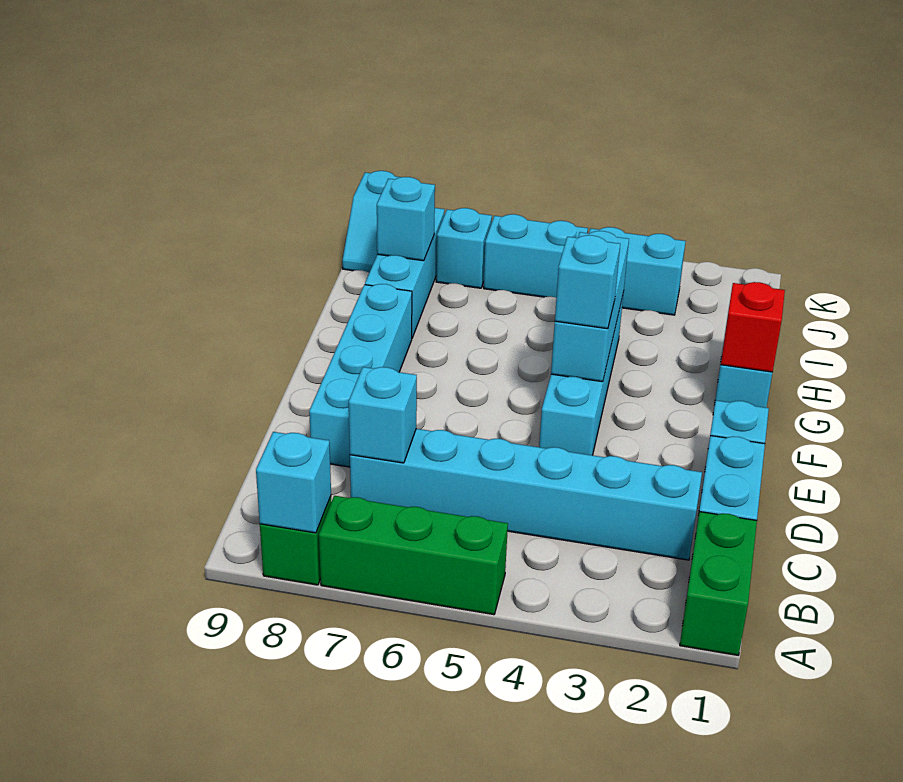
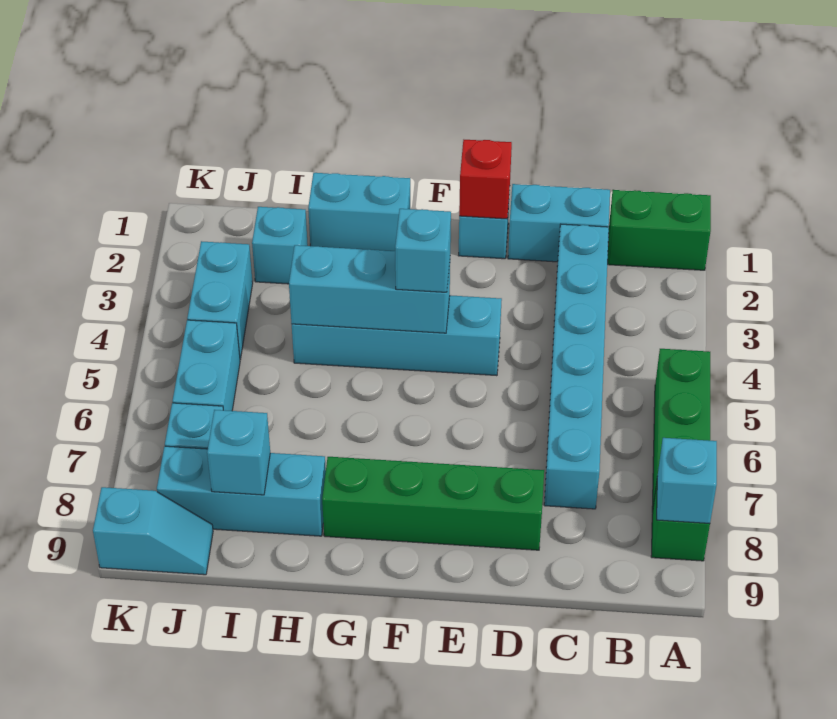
cyan 1x1 brick [349,367,417,463] -> cyan 1x1 brick moved to [252,207,308,284]
cyan 1x4 brick [309,284,412,467] -> green 1x4 brick [322,457,544,550]
red 1x1 brick [721,282,785,372] -> red 1x1 brick moved to [459,140,512,219]

